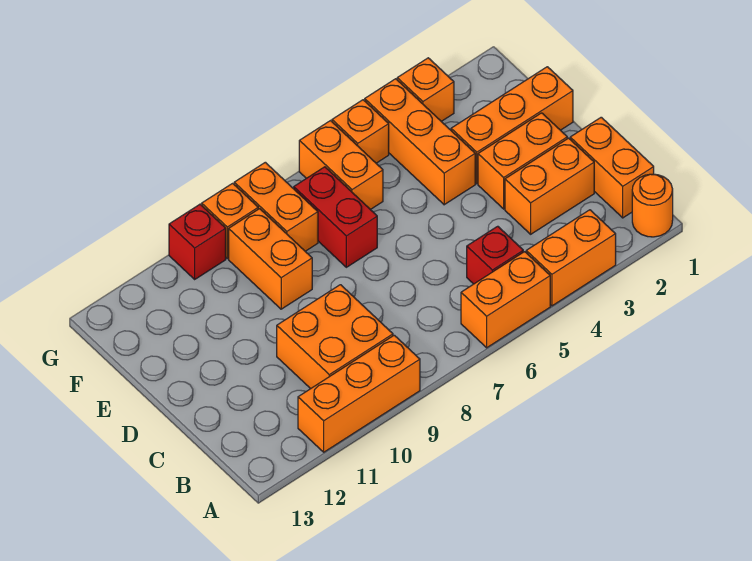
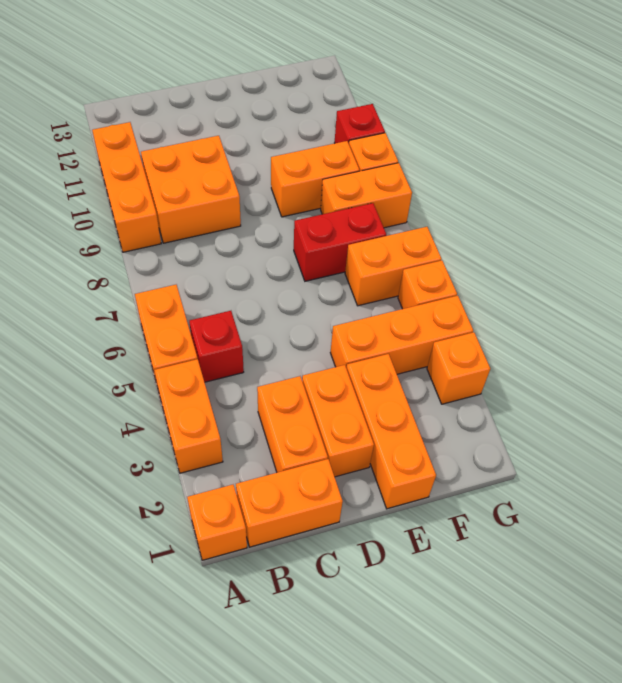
orange 1x1 round brick [632,174,673,237] -> orange 1x1 brick [187,485,247,560]

